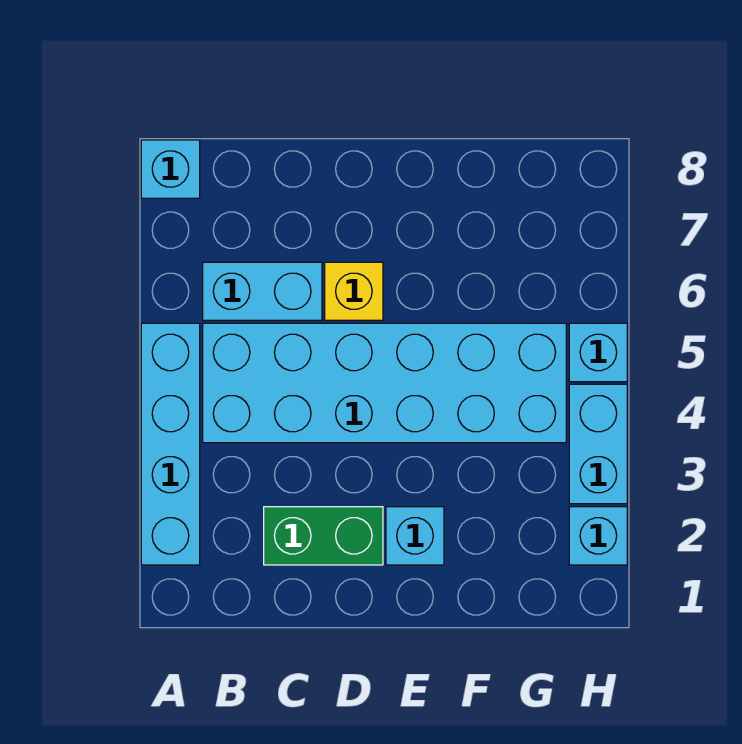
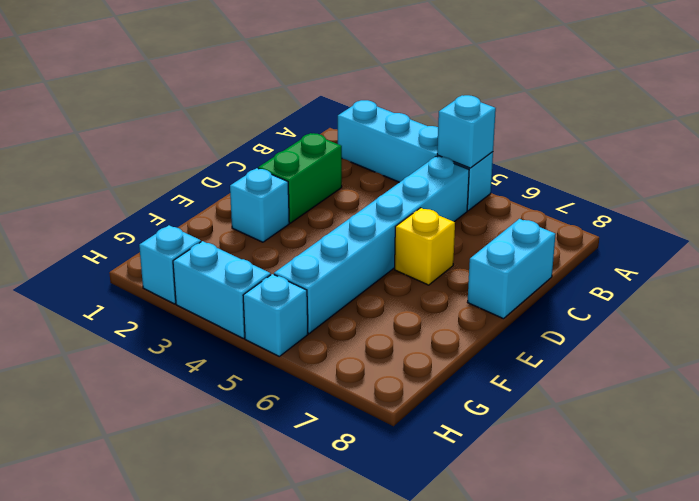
cyan 1x1 brick [141,140,200,198] -> cyan 1x1 brick moved to [437,95,496,168]
cyan 2x6 brick [203,323,566,443] -> cyan 1x6 brick [274,156,469,333]
cyan 1x2 brick [203,262,322,320] -> cyan 1x2 brick moved to [468,219,556,319]

